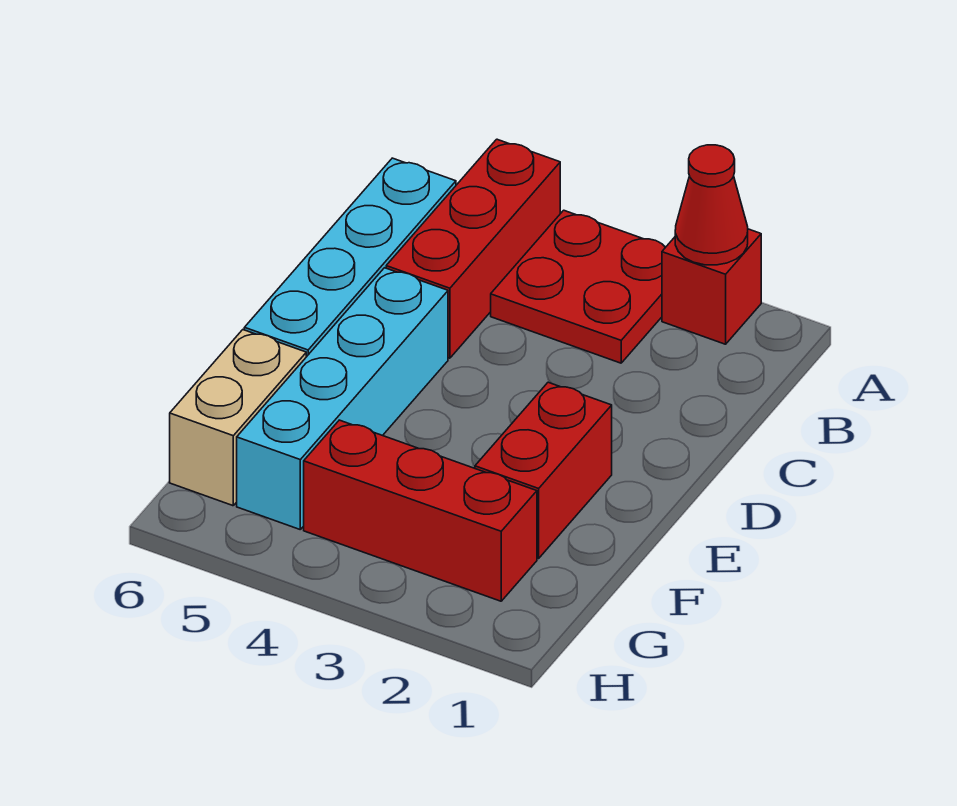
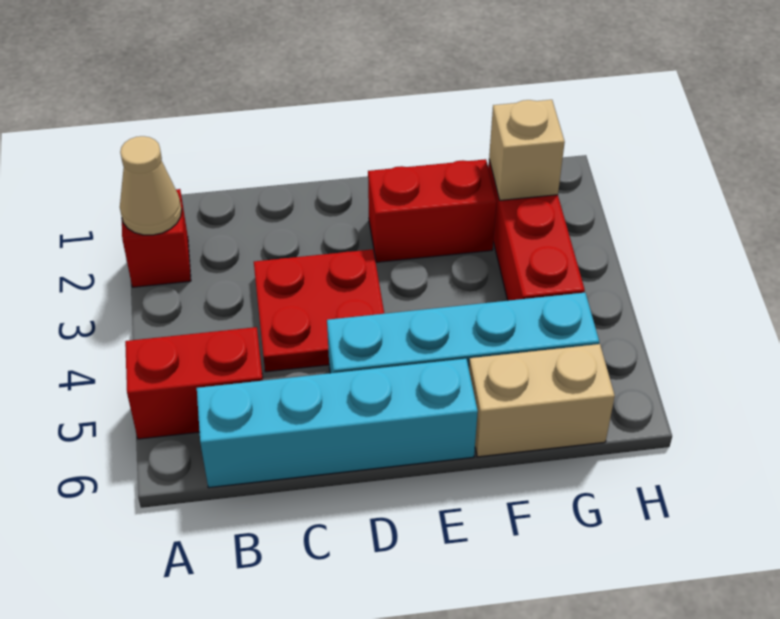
red 1x1 cone [675,145,748,265] -> tan 1x1 cone [120,136,182,235]
red 2x2 plate [491,210,665,363] -> red 2x2 plate moved to [254,249,384,372]
red 1x3 brick [386,139,560,358] -> red 1x2 brick [125,327,263,439]
none -> tan 1x1 brick [489,100,565,200]

